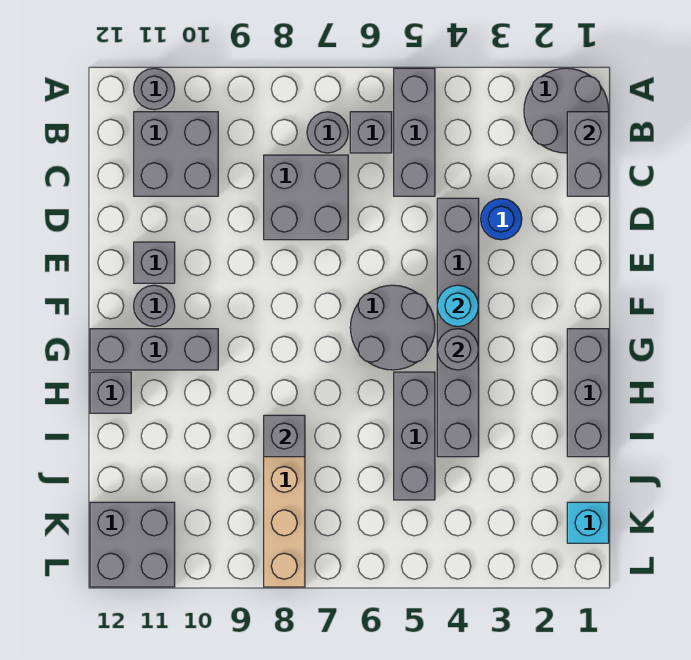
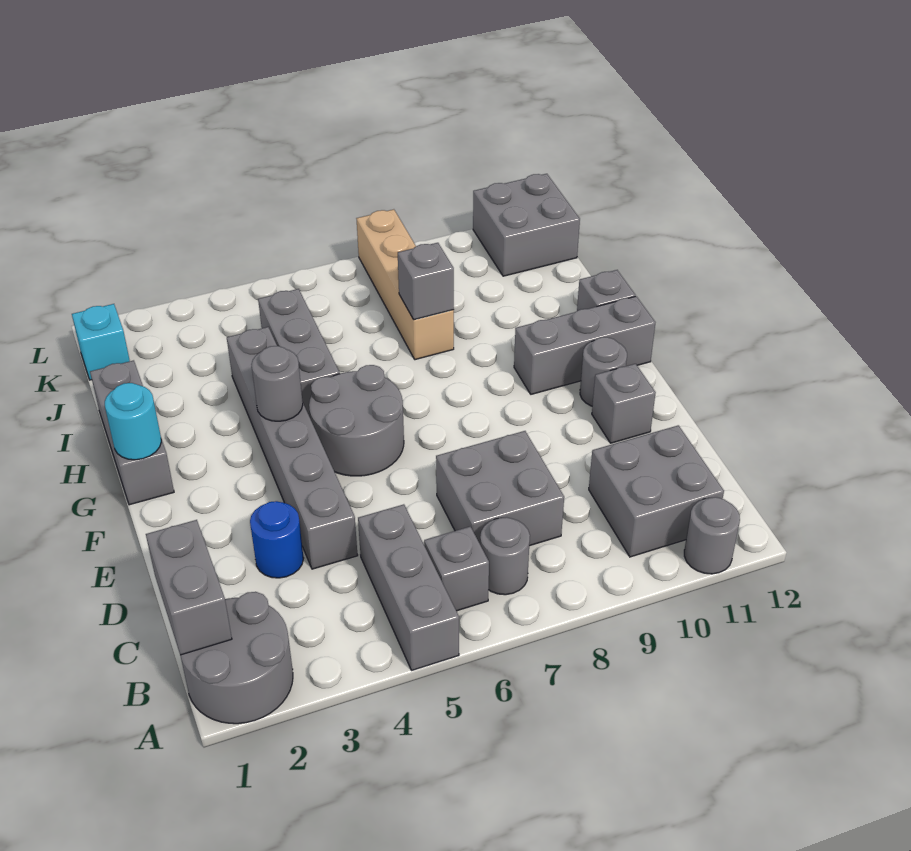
cyan 1x1 round brick [437,285,478,327] -> cyan 1x1 round brick moved to [105,383,161,460]

